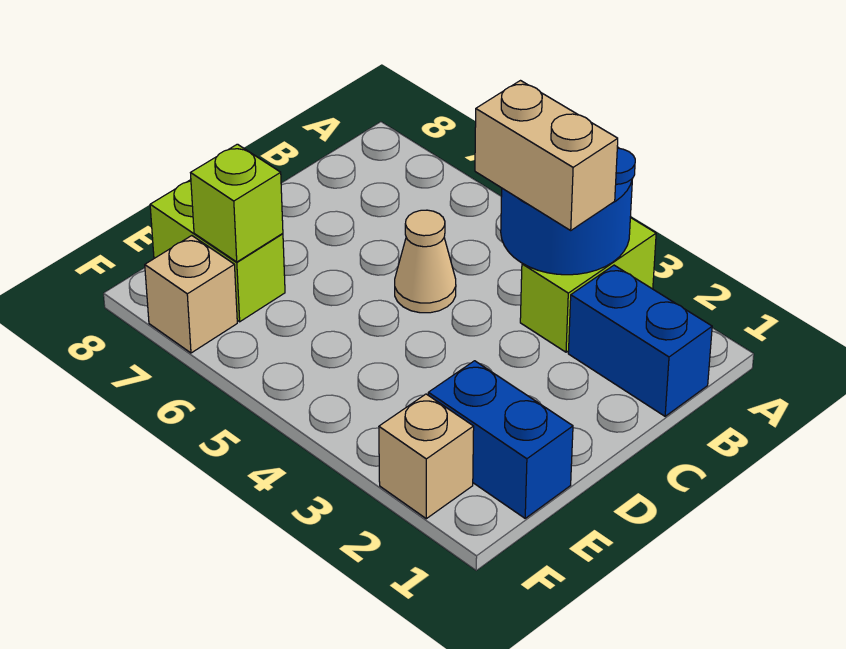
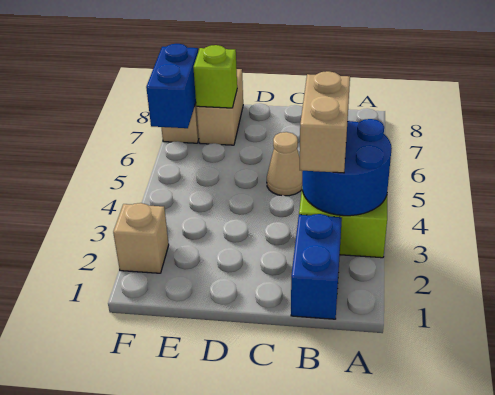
blue 1x2 brick [428,361,573,518] -> blue 1x2 brick moved to [146,44,198,128]
lime 1x2 brick [150,180,285,322] -> tan 1x2 brick [196,69,243,145]

